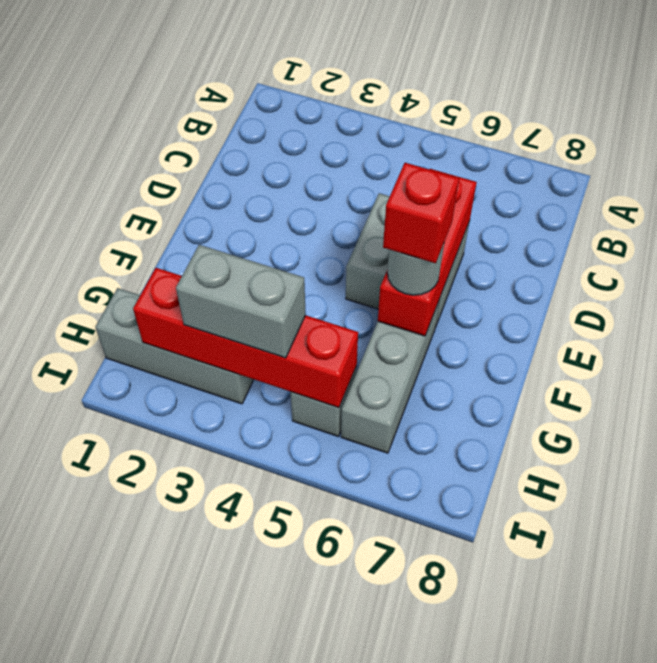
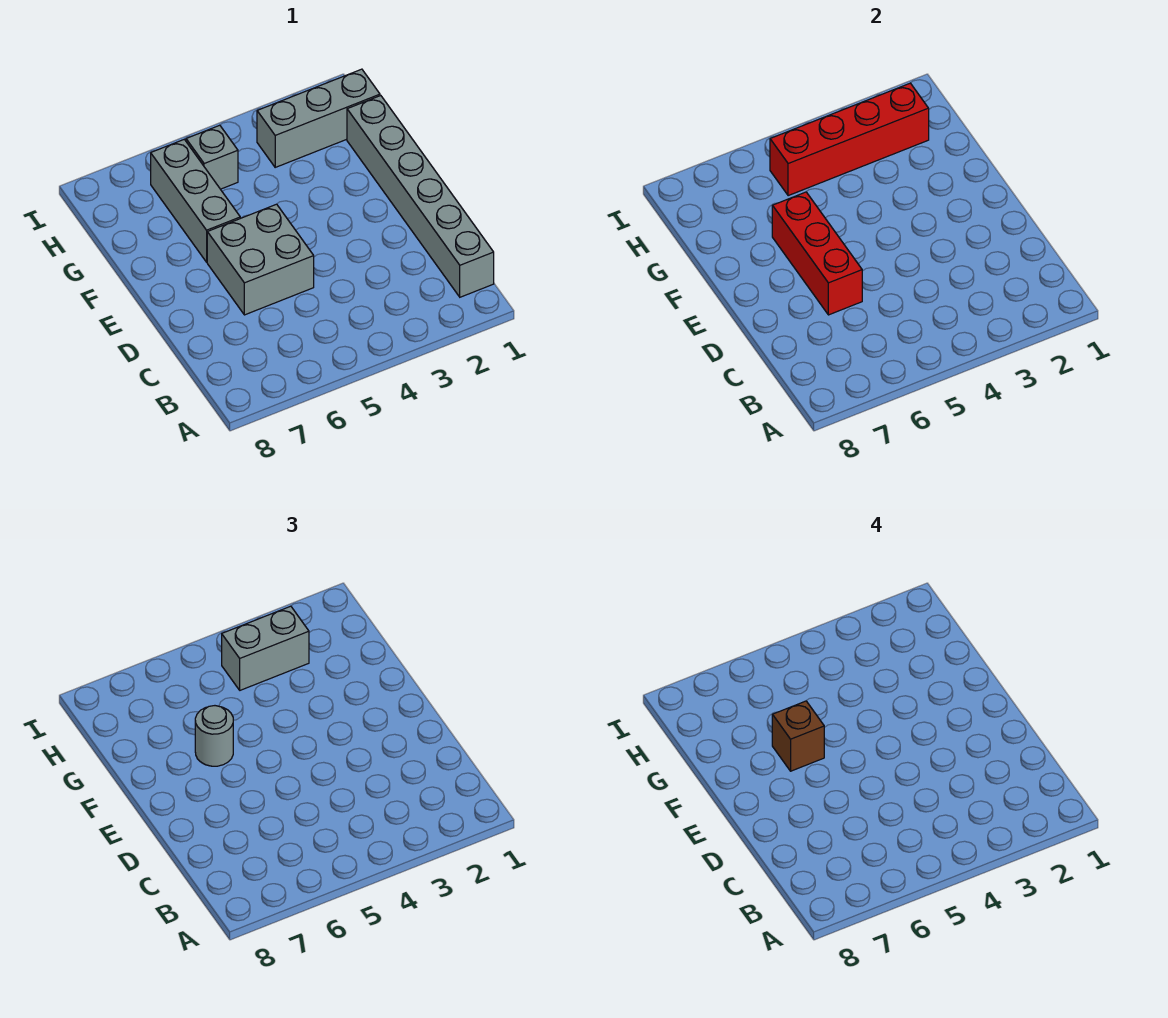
none -> grey 1x6 brick [347,96,494,297]
red 1x1 brick [383,163,459,263] -> brown 1x1 brick [772,701,824,771]

